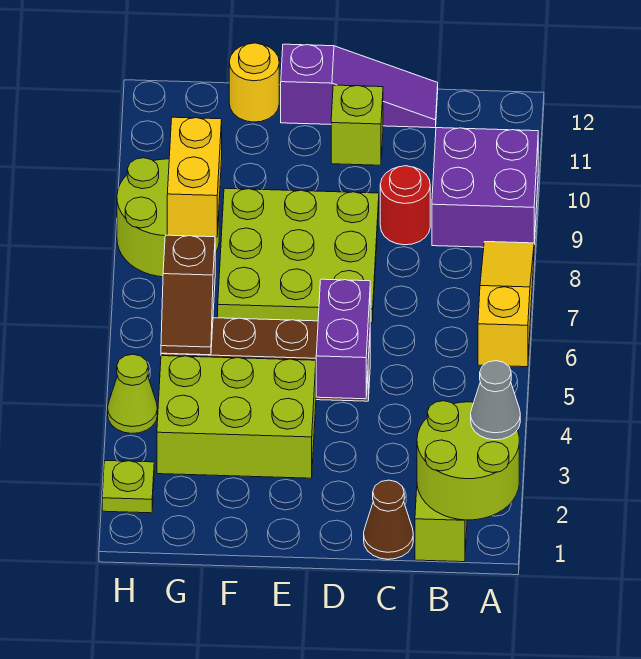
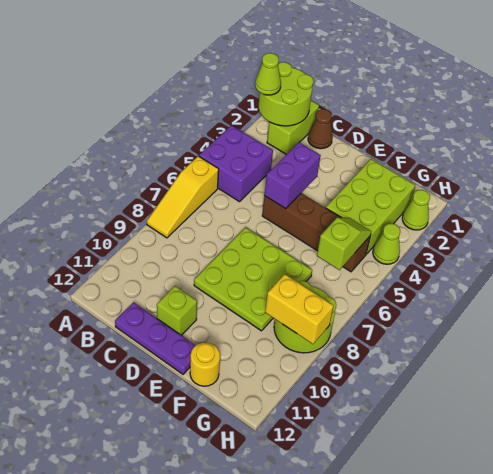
grey 1x1 cone [471,361,520,440] -> lime 1x1 cone [255,53,281,95]
purple 2x2 brick [432,128,538,247] -> purple 2x2 brick moved to [199,125,273,202]
red 1x1 round brick [380,166,430,245] -> none
purple 1x3 slope [281,44,438,128] -> purple 1x3 plate [115,303,196,374]
lime 2x3 brick [157,356,316,478] -> lime 2x3 brick turned to [326,159,415,254]
brown 1x2 slope [161,235,215,355] -> lime 1x2 slope [317,218,371,270]
yellow 1x2 brick [167,117,222,237] -> yellow 1x2 brick turned to [265,274,334,344]
lime 1x1 plate [102,461,154,513] -> lime 1x1 cone [402,190,430,230]

